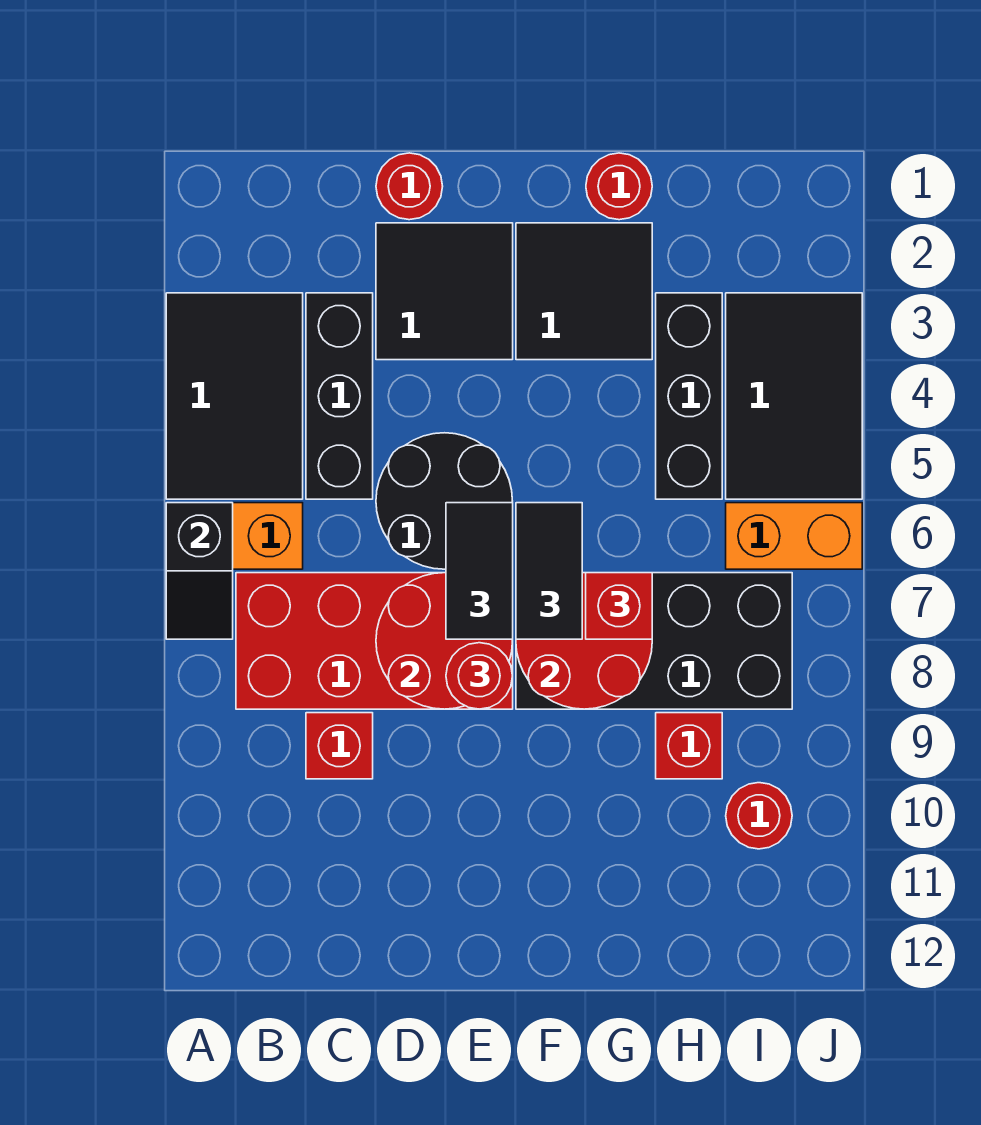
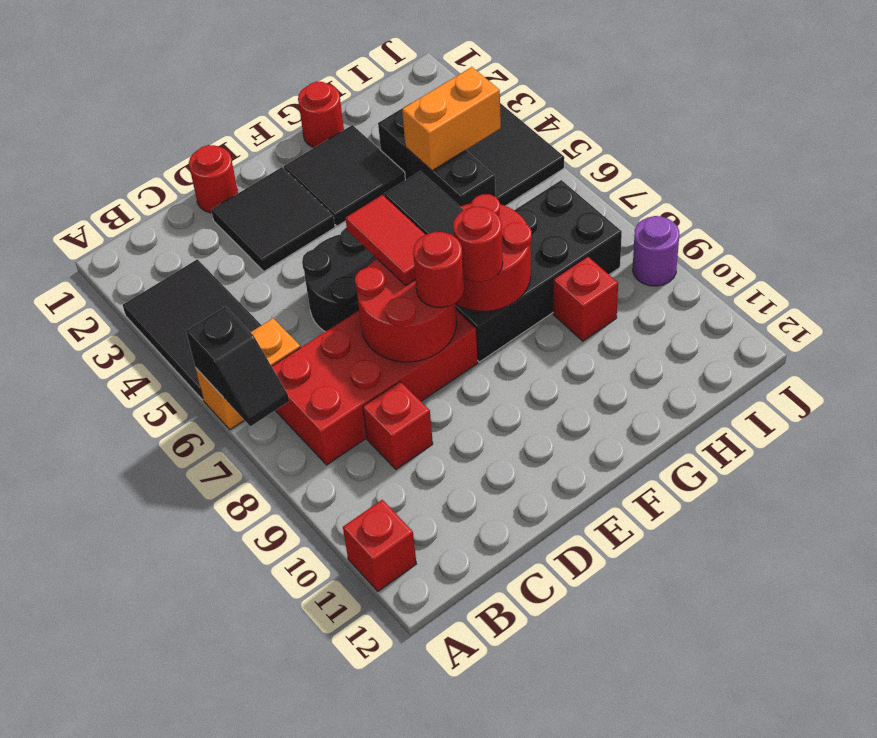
black 1x3 brick [306,293,373,499] -> none
black 1x2 tile [446,503,513,639] -> red 1x2 tile [345,195,426,285]
red 1x1 brick [586,573,652,639] -> red 1x1 brick moved to [343,500,416,591]
orange 1x2 brick [726,503,862,569] -> orange 1x2 brick moved to [402,67,501,171]
red 1x1 round brick [726,783,792,849] -> red 1x1 round brick moved to [453,206,503,282]
none -> purple 1x1 round brick [633,216,679,286]

